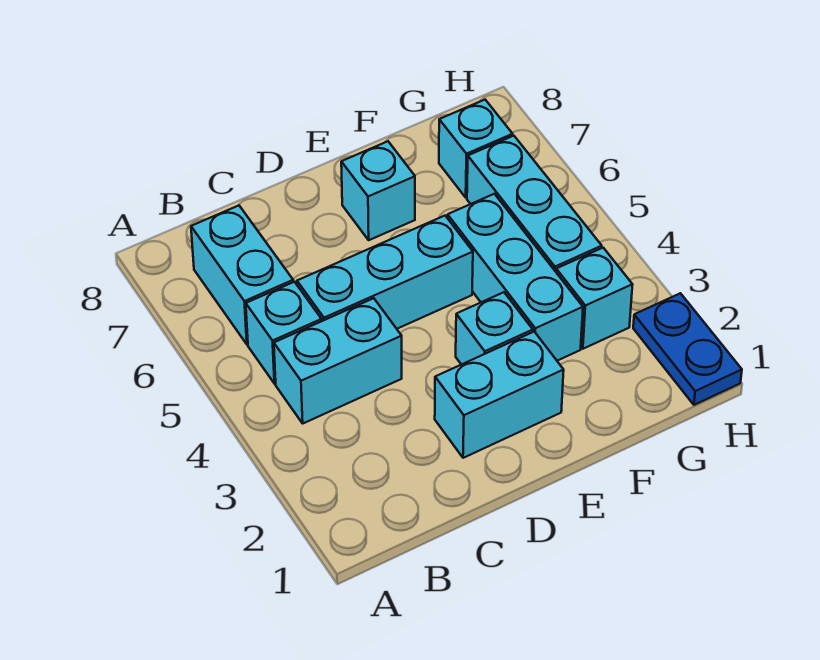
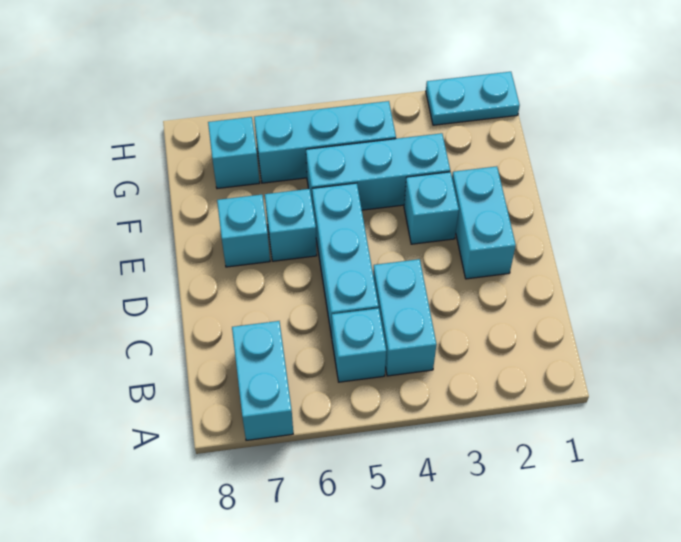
cyan 1x2 brick [191,205,293,344] -> cyan 1x2 brick turned to [232,321,293,440]
cyan 1x1 brick [556,248,633,349] -> cyan 1x1 brick moved to [265,189,317,261]
blue 1x2 plate [633,293,742,405] -> cyan 1x2 plate [426,72,520,125]

